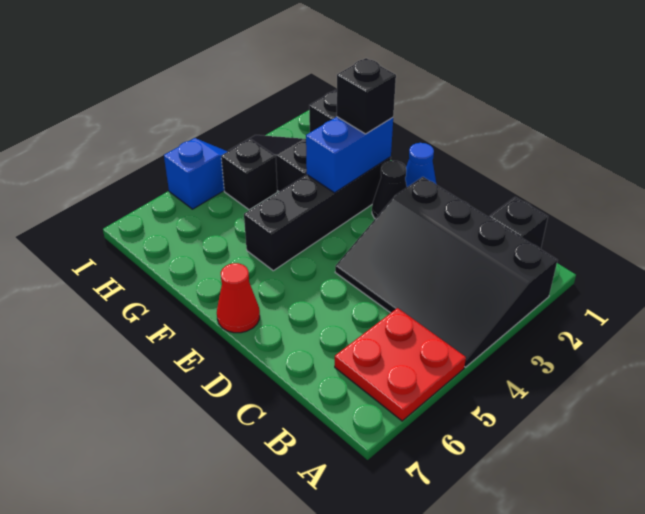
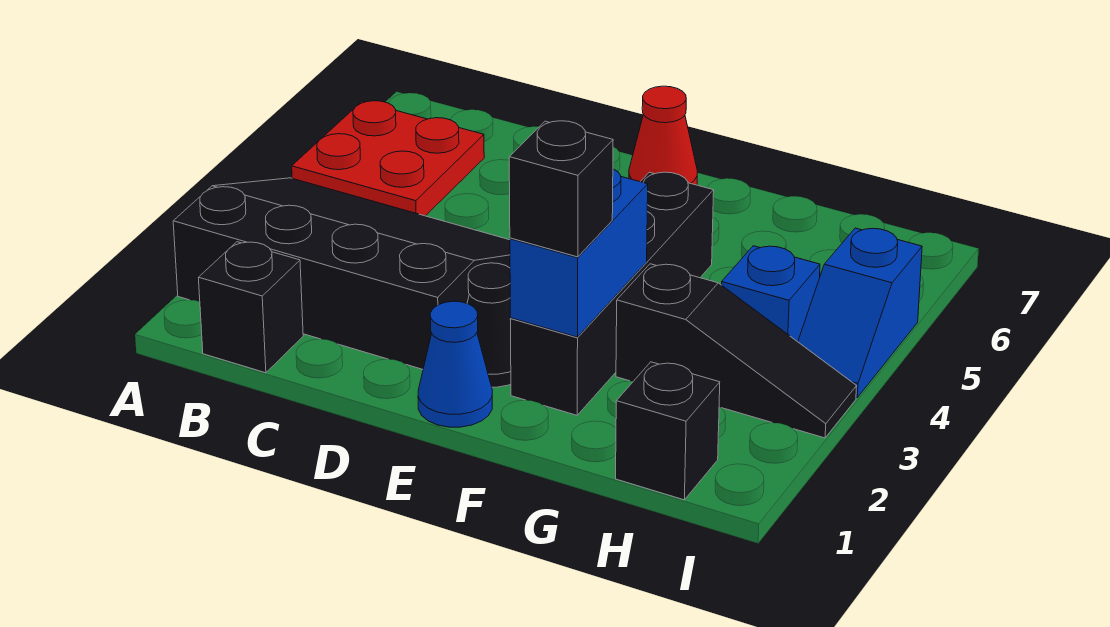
black 1x1 brick [221,139,277,210] -> blue 1x1 brick [722,246,820,342]

